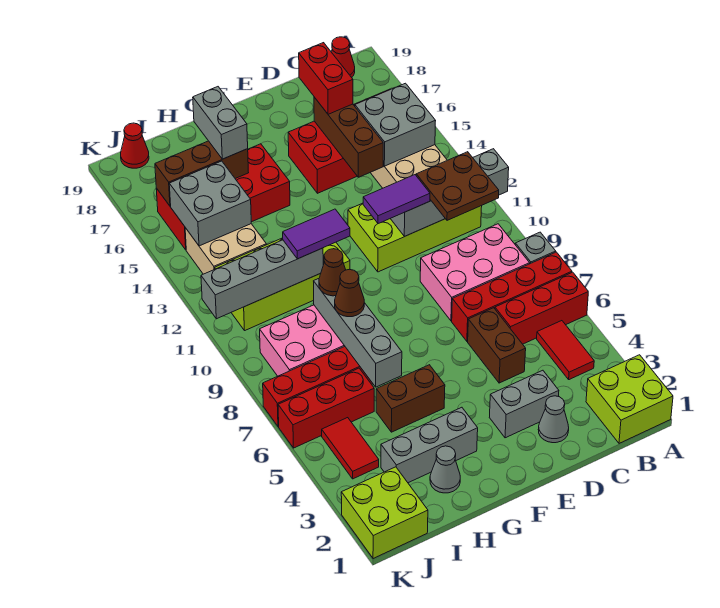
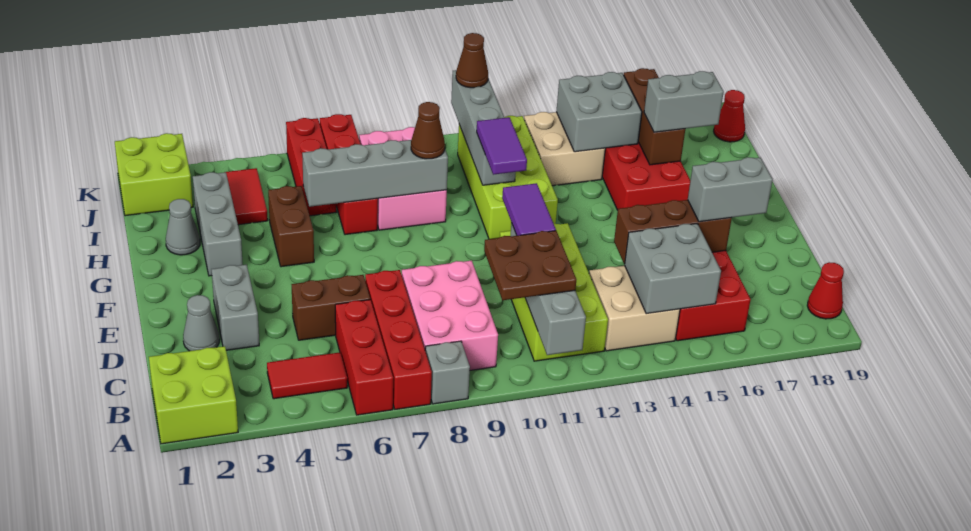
red 1x2 brick [299,43,353,114] -> grey 1x2 brick [688,157,773,222]
brown 1x1 cone [335,269,364,317] -> brown 1x1 cone moved to [456,33,488,88]
red 1x2 tile [322,418,379,479] -> red 1x2 tile turned to [226,168,268,225]

